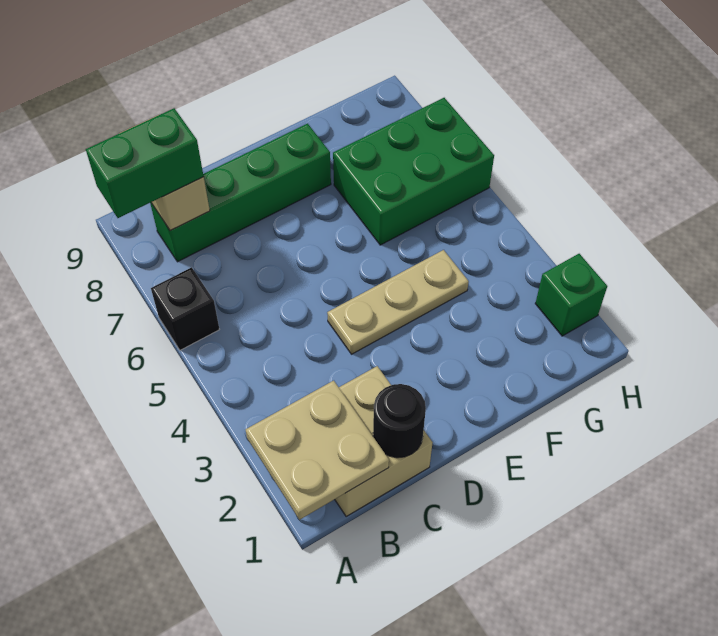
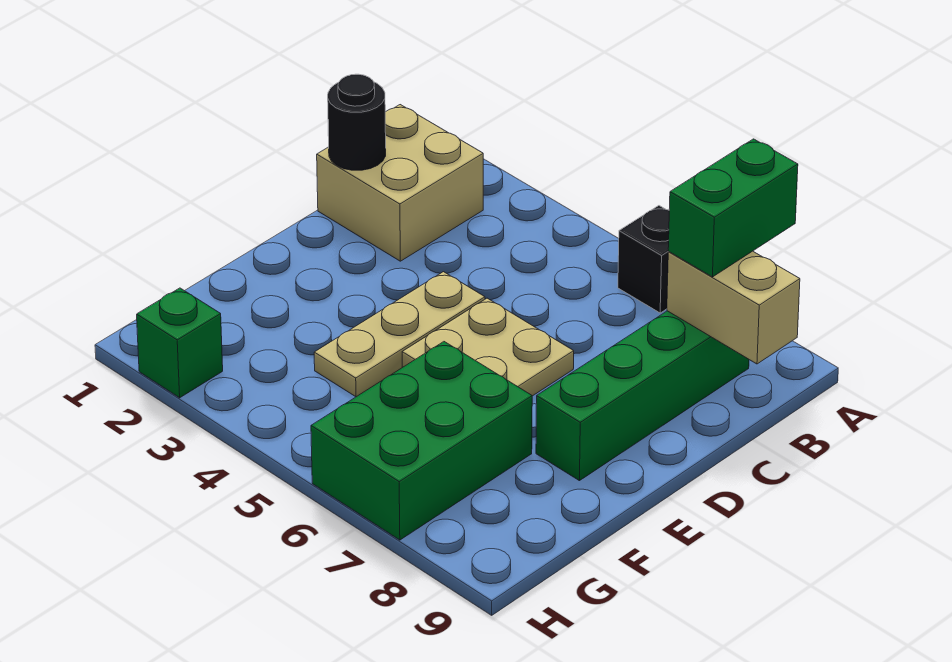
tan 2x2 plate [246,381,389,520] -> tan 2x2 plate moved to [402,298,574,396]

